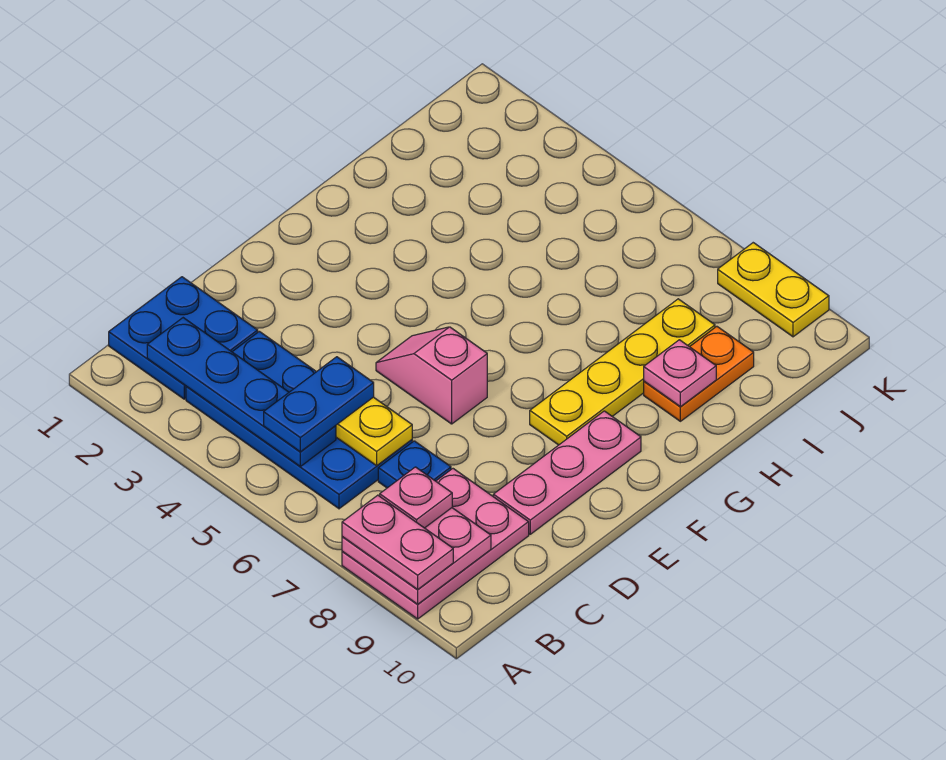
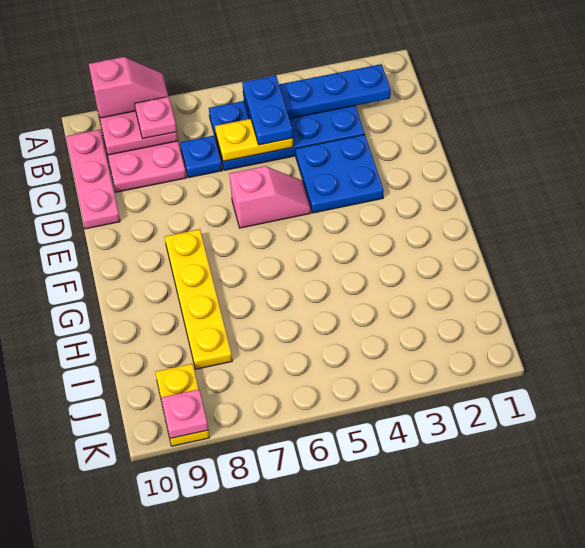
pink 1x2 plate [342,495,453,590] -> pink 1x2 slope [89,57,168,118]
blue 2x2 plate [109,277,258,399] -> blue 2x2 plate moved to [295,135,384,213]
pink 1x3 plate [493,411,641,534] -> pink 1x3 plate moved to [66,130,120,229]
orange 1x2 plate [644,326,754,421] -> none
pink 1x1 plate [644,340,716,407] -> pink 1x1 plate moved to [161,389,208,439]
yellow 1x2 plate [718,243,829,337] -> yellow 1x2 plate turned to [155,364,209,446]

